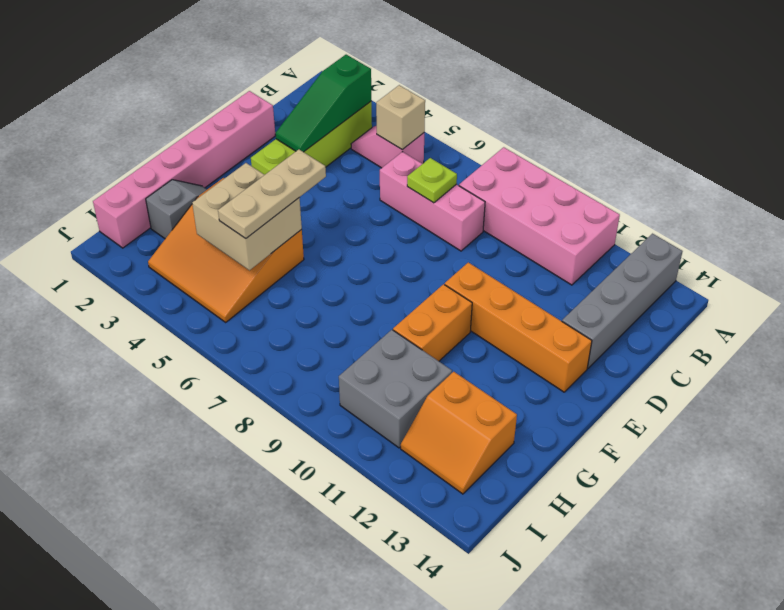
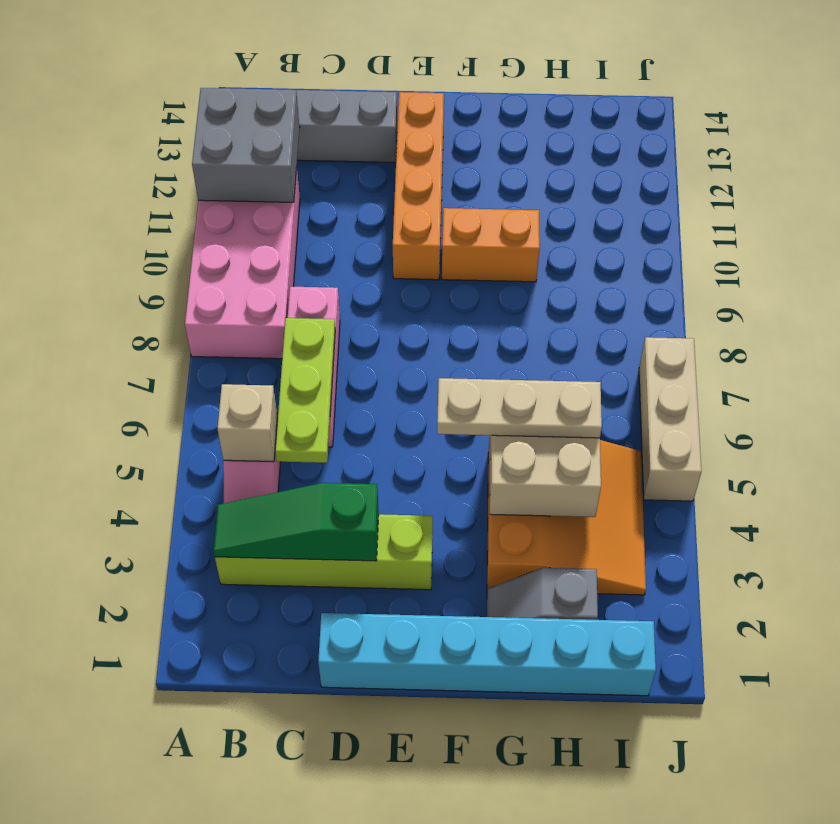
green 1x3 slope [275,55,371,152] -> green 1x3 slope turned to [213,483,379,561]
lime 1x1 plate [407,158,457,203] -> lime 1x3 plate [275,318,335,463]
pink 1x6 brick [93,91,276,248] -> cyan 1x6 brick [318,613,656,696]
grey 2x2 brick [339,330,452,448] -> grey 2x2 brick moved to [192,88,300,202]
orange 2x2 slope [401,372,517,494] -> none
none -> tan 1x3 brick [639,337,701,501]

